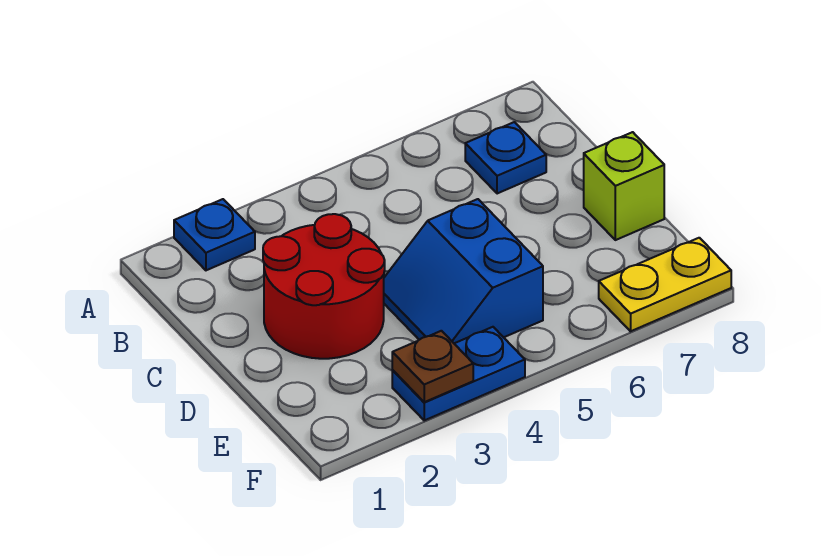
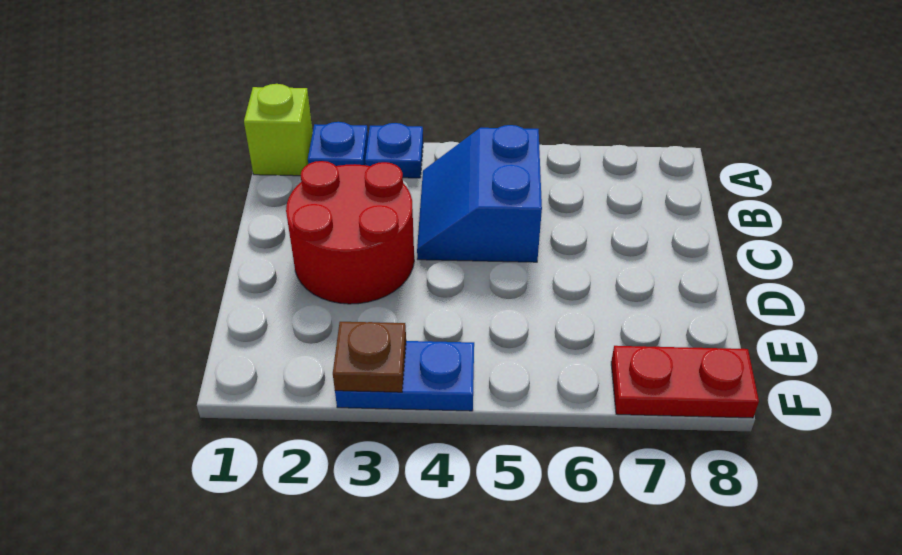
blue 1x1 plate [465,122,546,194] -> blue 1x1 plate moved to [365,123,423,178]
blue 2x2 slope [384,199,543,343] -> blue 2x2 slope moved to [417,125,542,262]
lime 1x1 brick [584,132,664,240] -> lime 1x1 brick moved to [244,84,313,176]
yellow 1x2 plate [599,238,731,331] -> red 1x2 plate [611,346,759,418]

